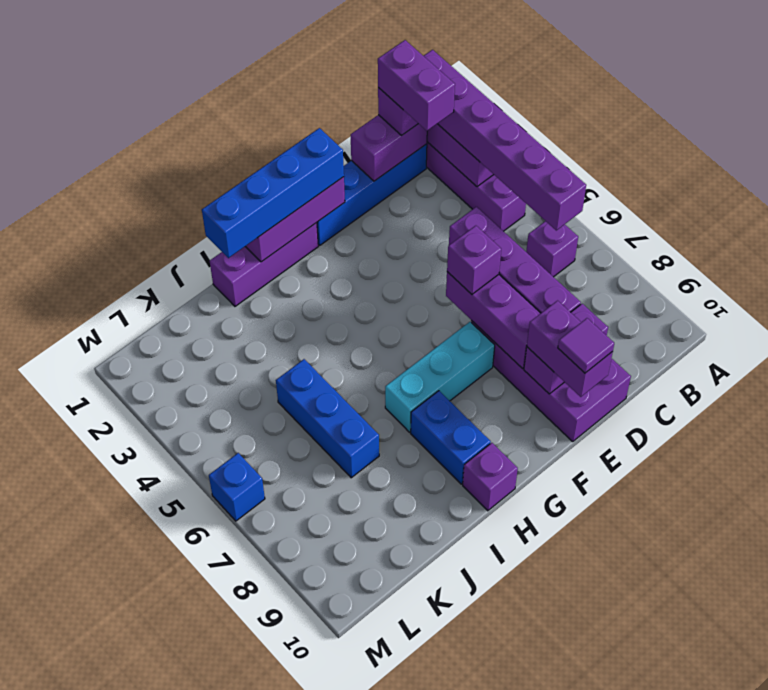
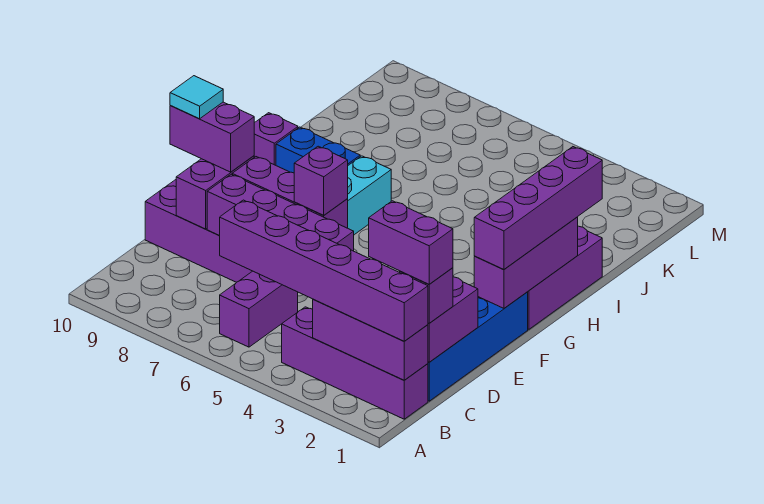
purple 1x1 brick [526,221,578,277] -> purple 1x2 brick [220,271,298,347]
purple 1x1 tile [558,318,614,373] -> cyan 1x1 tile [170,76,223,119]
blue 1x4 brick [202,128,344,258] -> purple 1x4 brick [474,147,602,270]
blue 1x3 brick [276,359,379,478] -> none
blue 1x1 brick [209,453,265,521] -> none

